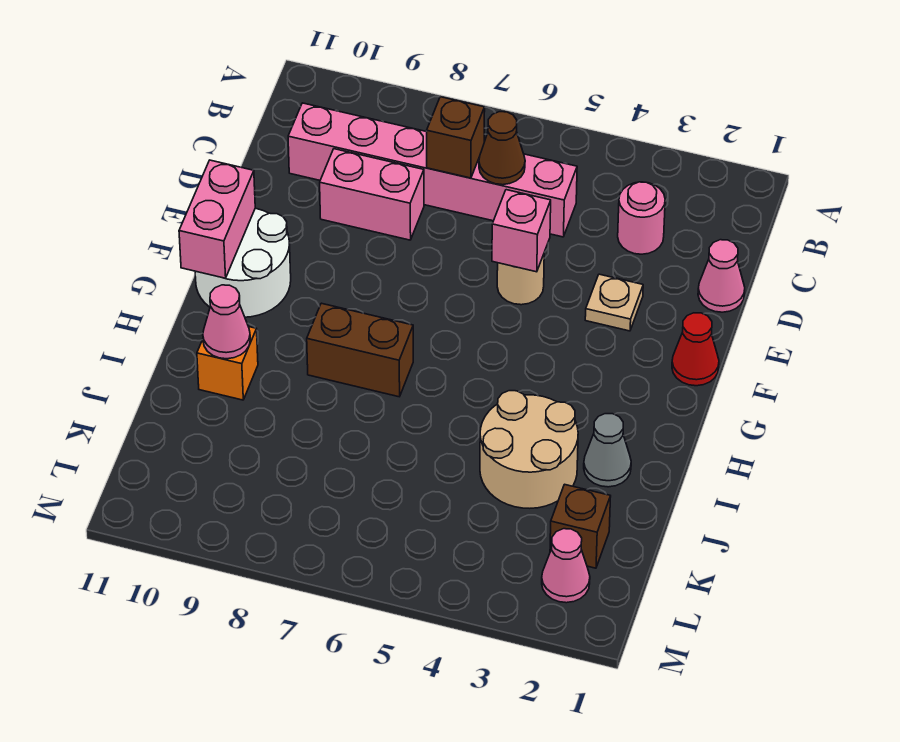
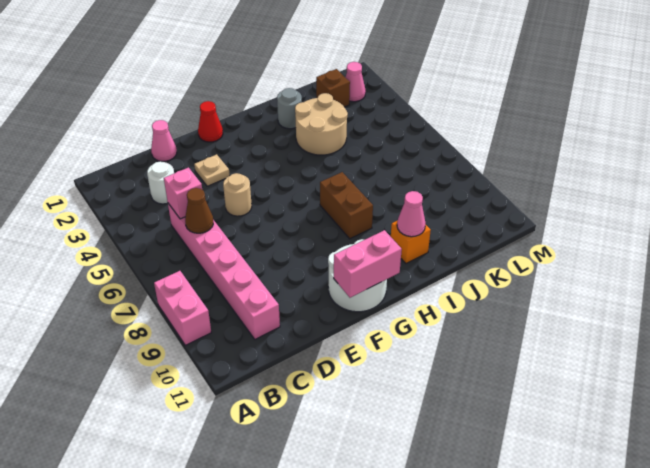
pink 1x1 round brick [618,182,665,254] -> white 1x1 round brick [147,161,174,204]
brown 1x1 brick [426,97,485,178] -> none
pink 1x2 brick [320,149,424,240] -> pink 1x2 brick moved to [154,271,211,345]
pink 1x1 brick [492,190,551,272] -> pink 1x1 brick moved to [164,168,202,219]
grey 1x1 cone [584,414,631,487] -> grey 1x1 round brick [277,88,302,129]

